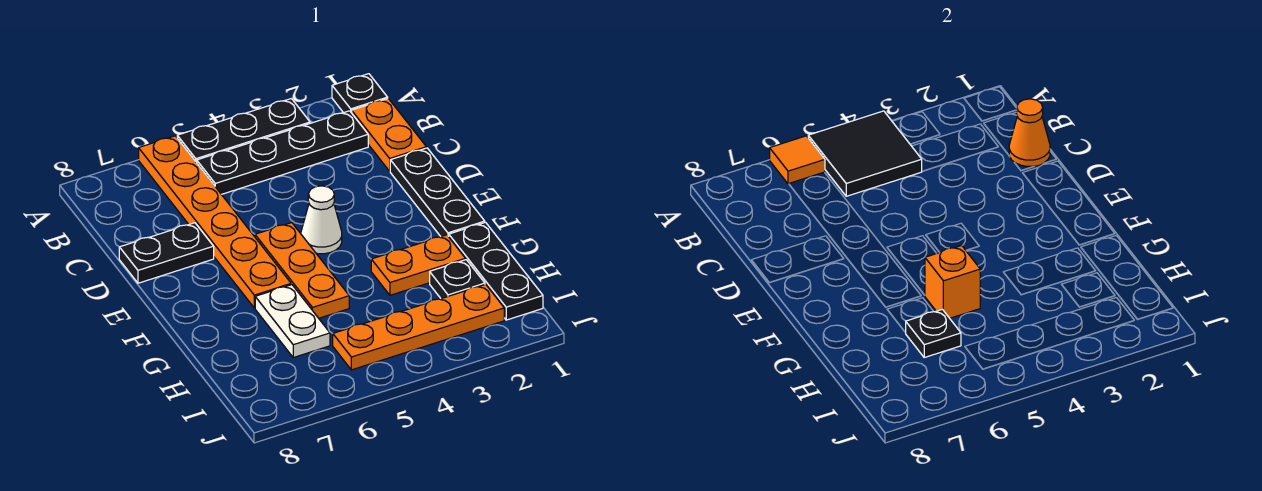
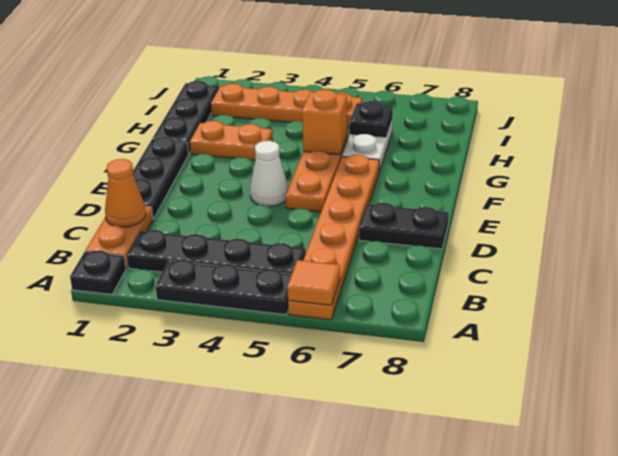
black 2x2 tile [808,111,922,196] -> none
black 1x1 plate [430,260,485,299] -> none

